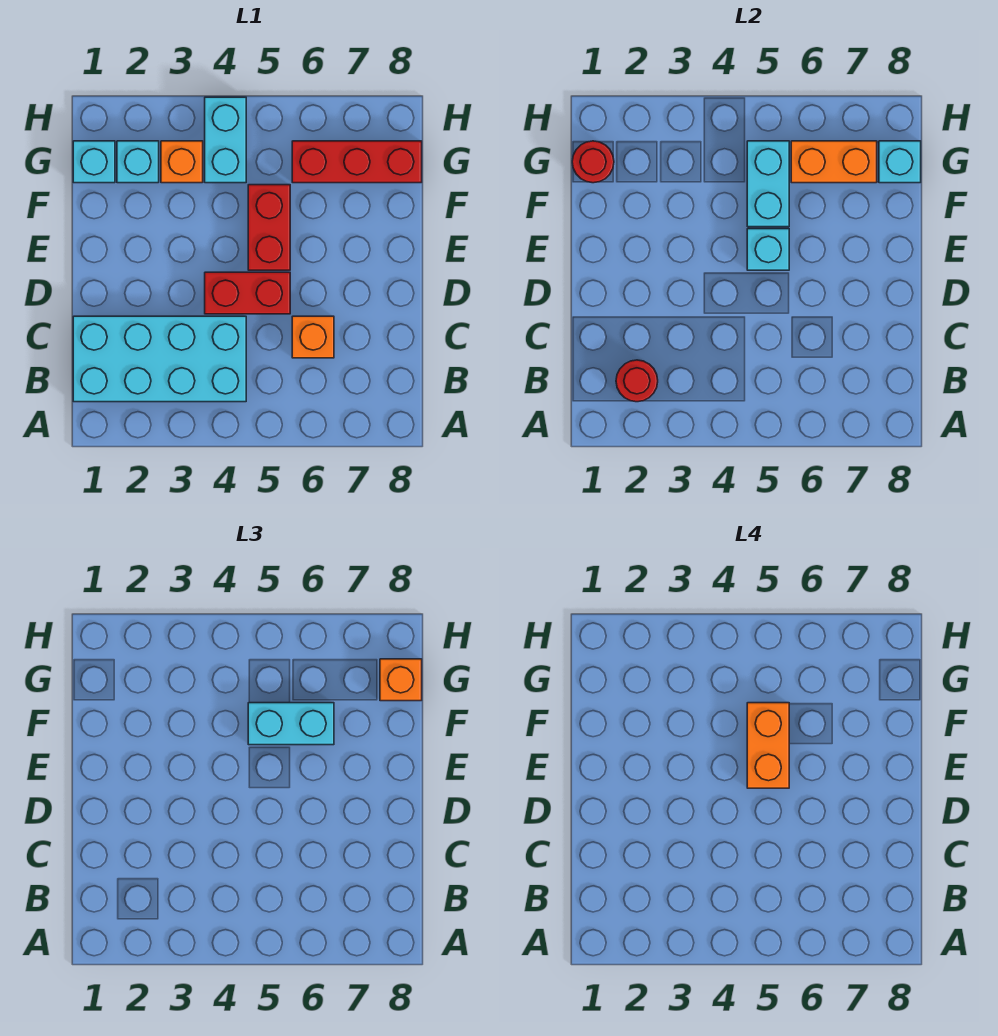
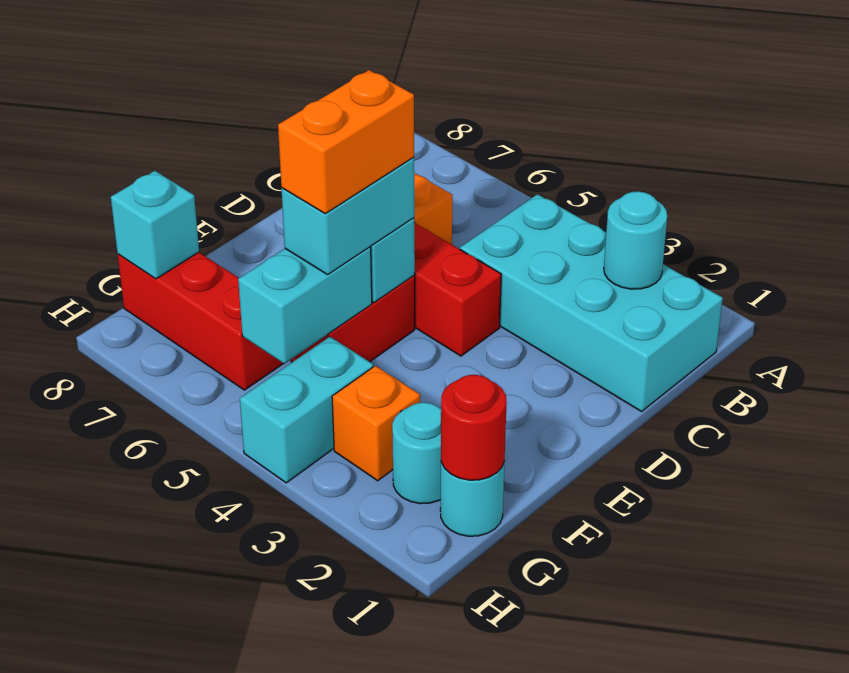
red 1x1 round brick [616,360,658,402] -> cyan 1x1 round brick [604,191,667,289]
cyan 1x2 brick [248,703,334,745] -> cyan 1x2 brick turned to [281,157,414,275]
cyan 1x1 brick [73,141,115,183] -> cyan 1x1 round brick [440,461,505,536]
cyan 1x1 brick [117,141,159,183] -> cyan 1x1 round brick [392,402,441,504]
orange 1x2 brick [791,141,877,183] -> none
orange 1x1 brick [380,659,422,701] -> none

